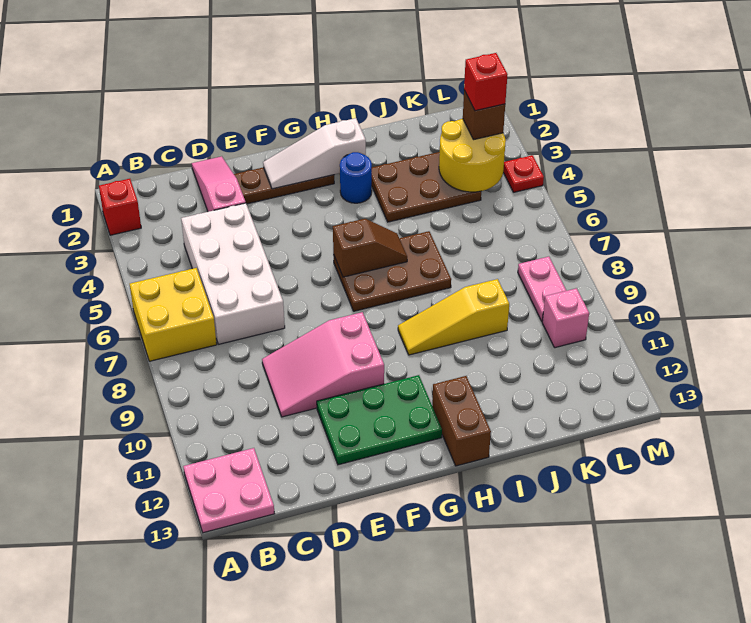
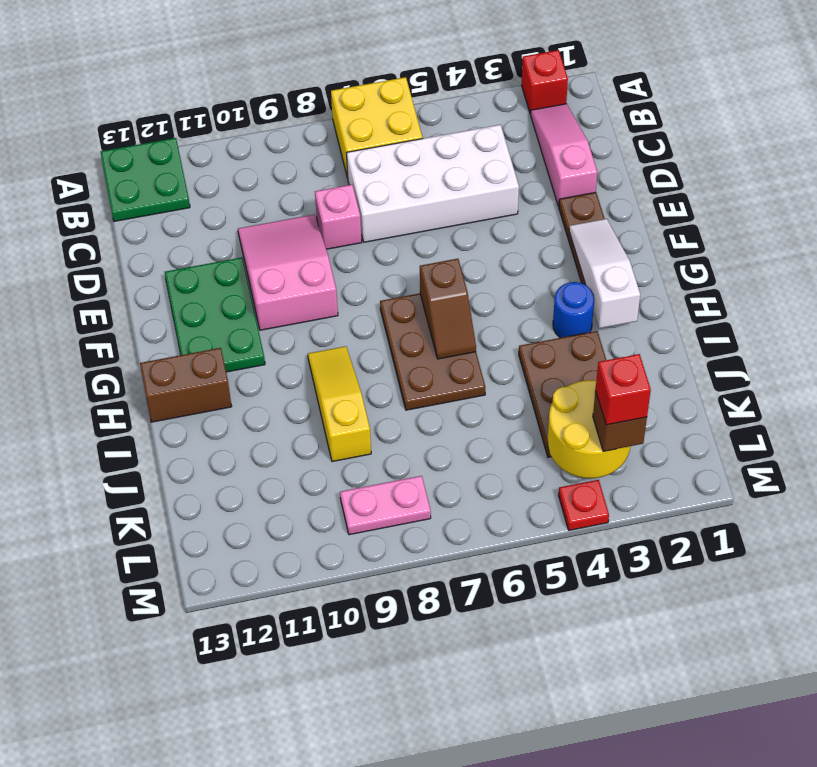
pink 2x2 plate [183,448,275,533] -> green 2x2 plate [100,138,190,221]
pink 1x3 slope [192,156,246,212] -> pink 1x3 slope turned to [531,104,597,206]
pink 1x1 brick [542,288,589,348] -> pink 1x1 brick moved to [315,185,362,249]

